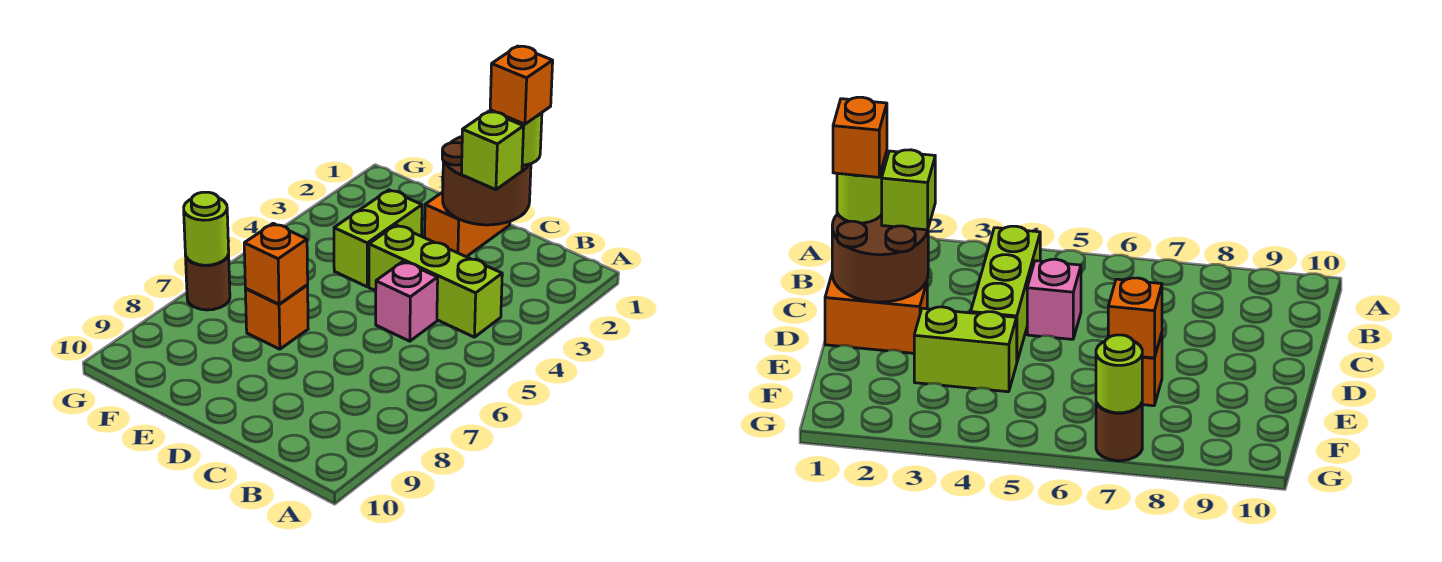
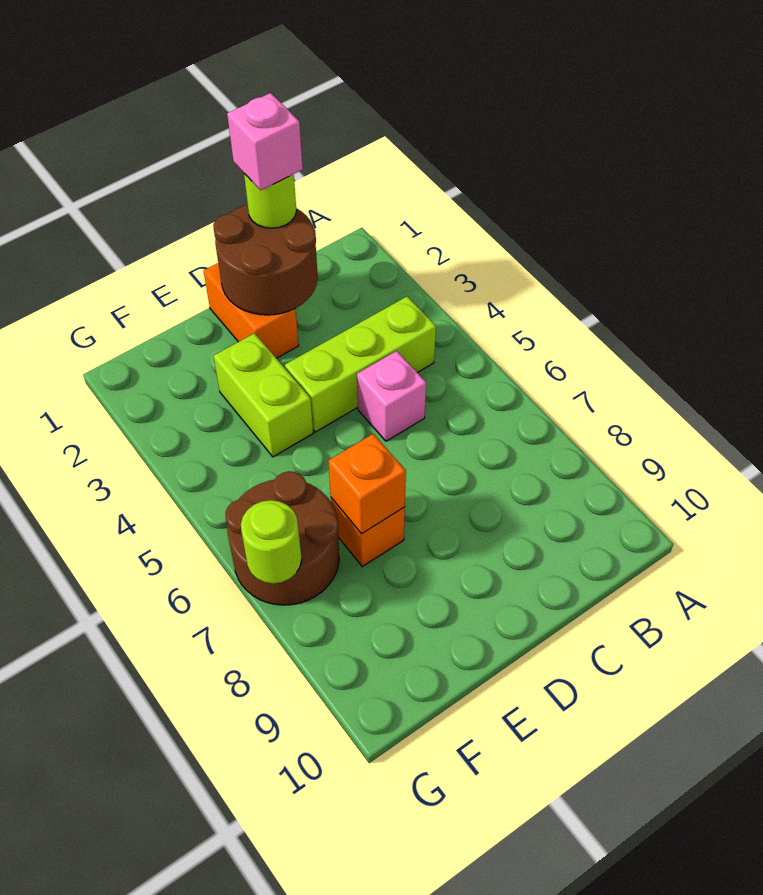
orange 1x1 brick [490,46,553,124] -> pink 1x1 brick [227,93,303,190]
lime 1x1 brick [461,111,524,190] -> none
brown 1x1 round brick [185,254,230,310] -> brown 2x2 round brick [226,471,339,605]

